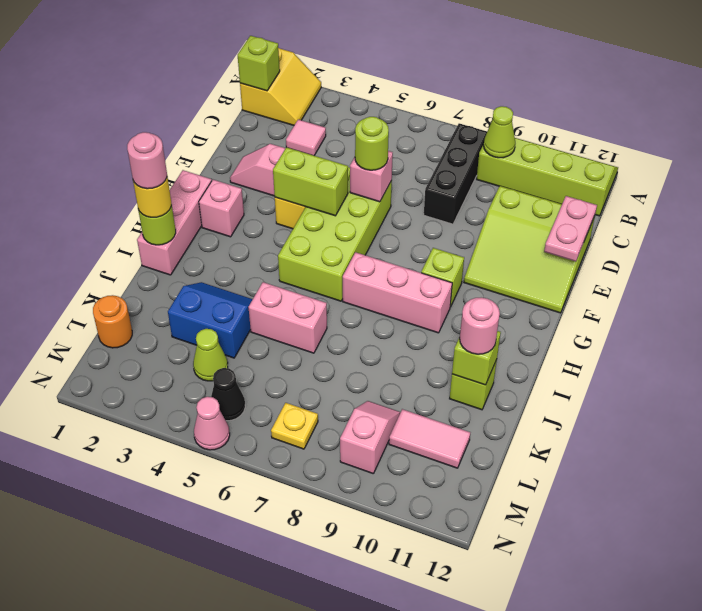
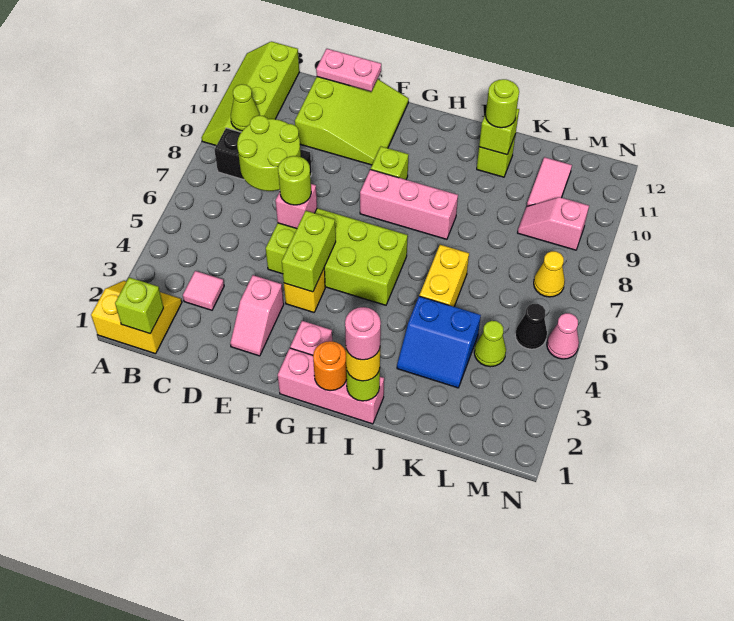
none -> lime 2x2 round brick [237,115,301,191]
pink 1x3 brick [343,252,452,333] -> pink 1x3 brick turned to [360,170,458,239]
blue 2x2 slope [168,282,253,358] -> blue 2x2 slope turned to [397,296,481,388]
pink 1x2 brick [249,282,327,353] -> yellow 1x2 brick [419,245,469,307]
pink 1x1 round brick [460,297,500,354] -> lime 1x1 round brick [486,79,519,128]
orange 1x1 round brick [93,295,132,348] -> orange 1x1 round brick moved to [313,341,347,391]
yellow 1x1 plate [271,403,318,449] -> yellow 1x1 cone [534,251,565,297]

